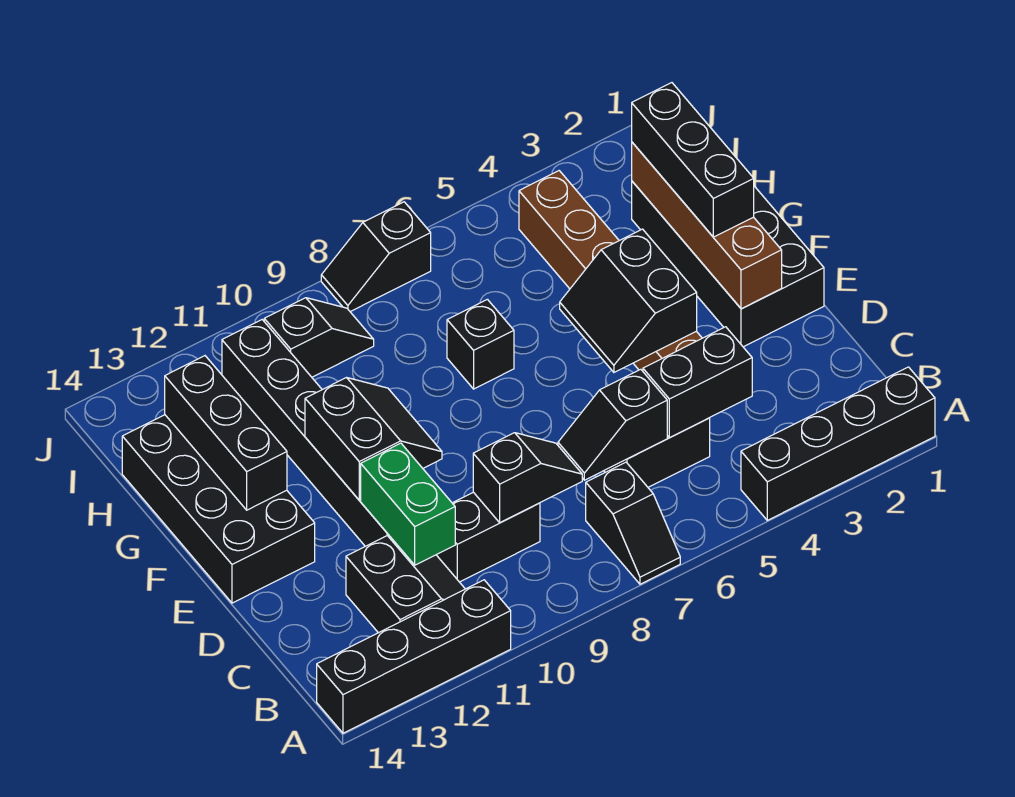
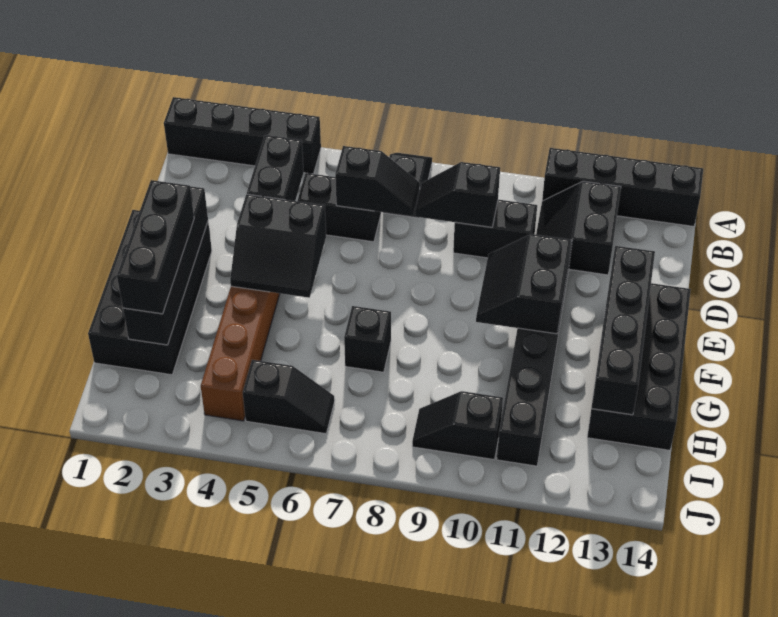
black 1x2 brick [643,327,752,438] -> black 1x2 brick turned to [247,135,304,201]
green 1x2 brick [361,443,455,565] -> none
brown 1x4 brick [632,142,782,309] -> black 1x4 brick [123,186,208,345]
black 2x2 slope [560,229,697,372] -> black 2x2 slope turned to [230,194,326,298]
black 1x3 brick [165,356,287,510] -> black 1x4 brick [592,246,655,415]
black 1x2 slope [321,202,431,312] -> black 1x2 slope moved to [243,360,335,434]

